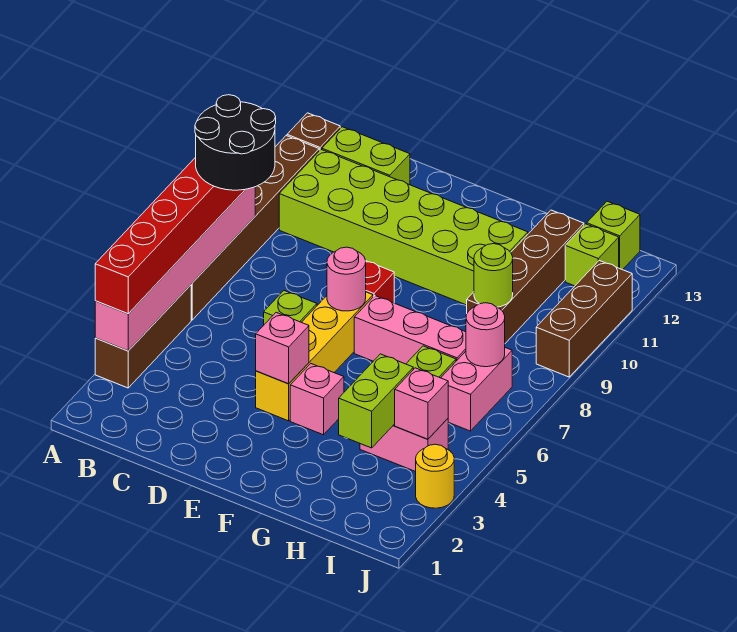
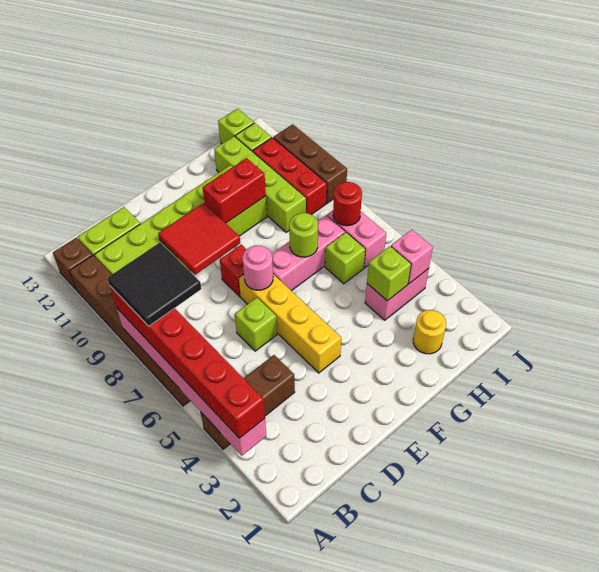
brown 1x3 brick [95,285,191,388] -> brown 1x3 brick turned to [201,355,295,449]
black 2x2 round brick [195,95,276,190] -> black 2x2 tile [107,243,201,326]
none -> red 2x2 tile [158,203,240,275]
pink 1x1 brick [256,313,309,384] -> none
pink 1x1 brick [290,364,344,435] -> none
none -> red 1x2 brick [202,158,266,223]
lime 1x2 brick [339,354,413,448] -> lime 1x1 brick [367,246,411,301]
brown 1x4 brick [467,210,584,343] -> lime 1x4 brick [214,136,306,232]
lime 1x1 round brick [474,244,513,307] -> lime 1x1 round brick moved to [289,213,318,257]
pink 1x1 round brick [466,303,505,367] -> red 1x1 round brick [333,182,362,226]
none -> red 1x3 brick [253,138,327,215]
yellow 1x1 round brick [416,444,454,508] -> yellow 1x1 round brick moved to [413,310,446,354]

